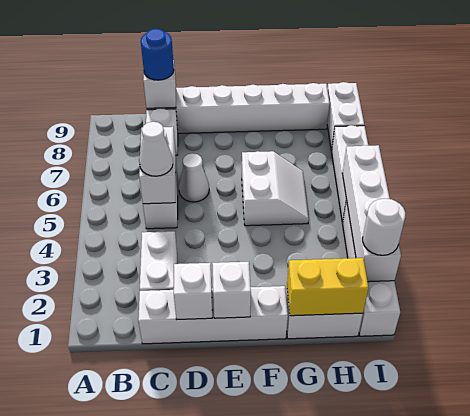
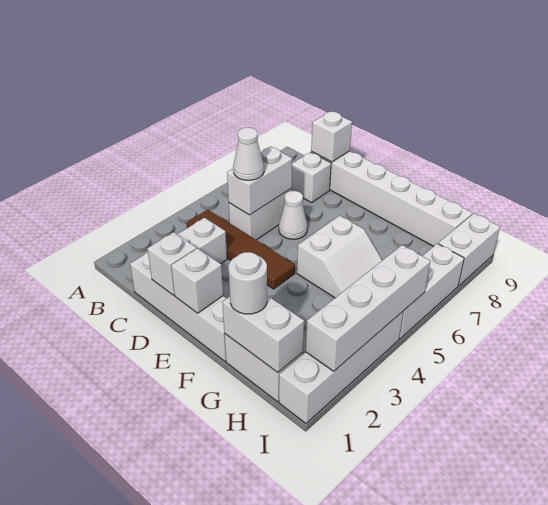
none -> brown 1x4 tile [186,210,295,289]
blue 1x1 round brick [141,29,174,80] -> none
yellow 1x2 brick [287,258,368,316] -> white 1x2 brick [222,296,304,372]
white 1x1 round brick [363,199,405,255] -> white 1x1 round brick moved to [228,252,267,314]

